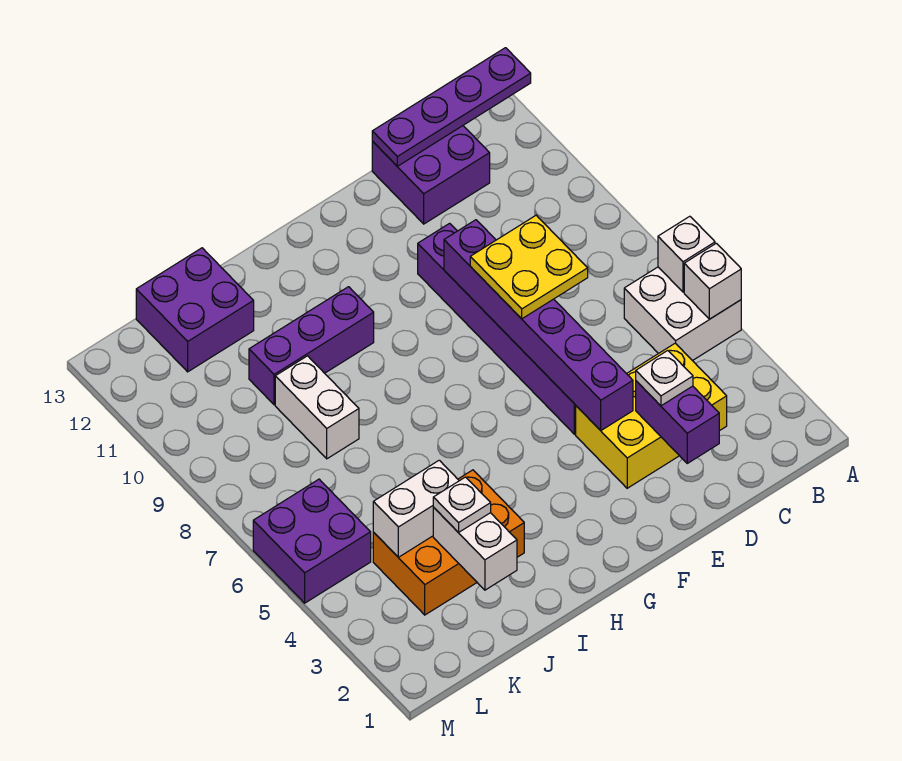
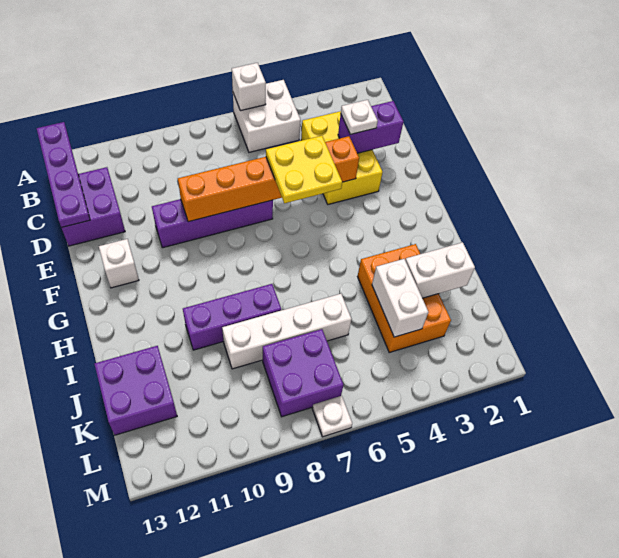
white 1x1 brick [684,243,741,319] -> white 1x1 brick moved to [99,239,139,288]
yellow 2x2 plate [470,215,588,319] -> yellow 2x2 plate moved to [266,136,342,203]
purple 1x6 brick [444,220,633,430] -> orange 1x6 brick [178,136,359,222]
purple 1x6 brick [418,223,576,434] -> purple 1x4 brick [152,199,273,248]
purple 1x3 brick [249,287,374,405] -> purple 1x3 brick turned to [183,284,281,350]
white 1x1 plate [433,477,491,532] -> white 1x1 plate moved to [312,396,352,437]
white 1x2 brick [275,356,359,459] -> white 1x4 brick [222,294,352,369]
purple 2x2 brick [253,479,371,603] -> purple 2x2 brick moved to [263,329,343,417]

